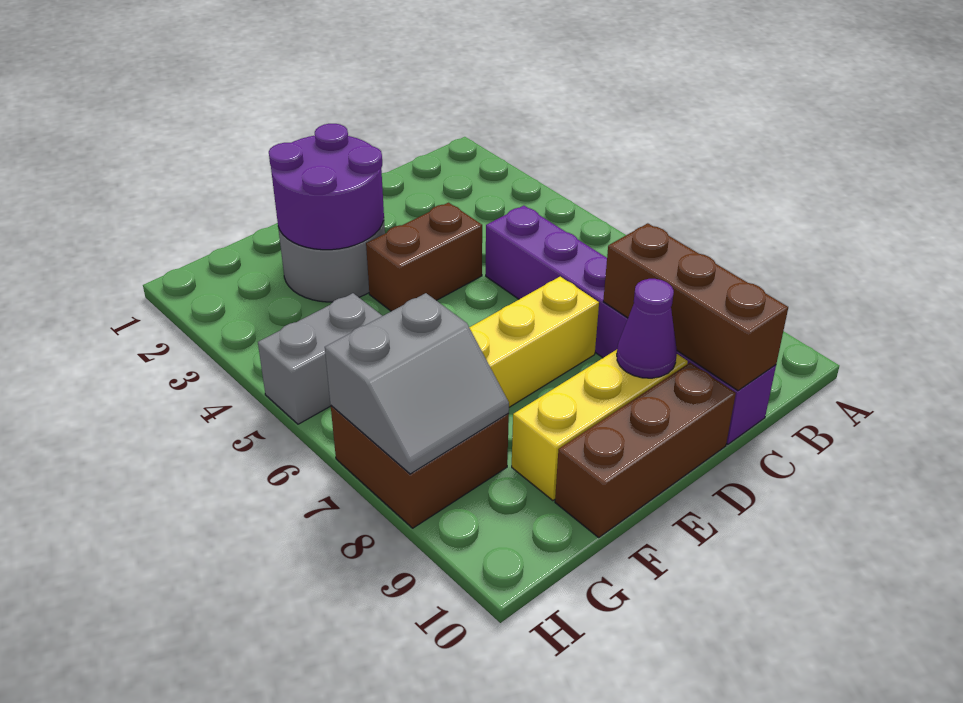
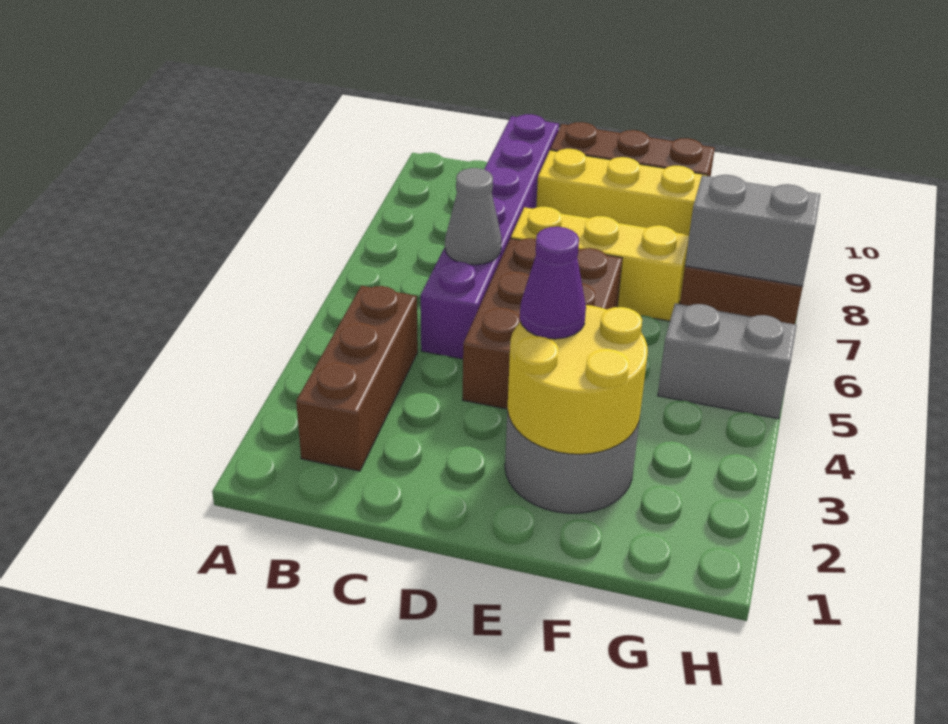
none -> grey 1x1 cone [445,168,502,265]
brown 1x3 brick [603,223,788,391] -> brown 1x3 brick moved to [296,286,418,471]
brown 1x2 brick [366,203,482,311] -> brown 2x3 brick [463,238,622,409]
purple 1x1 cone [617,279,677,378] -> purple 1x1 cone moved to [520,227,586,339]
purple 2x2 round brick [269,124,384,250] -> yellow 2x2 round brick [508,305,648,454]

